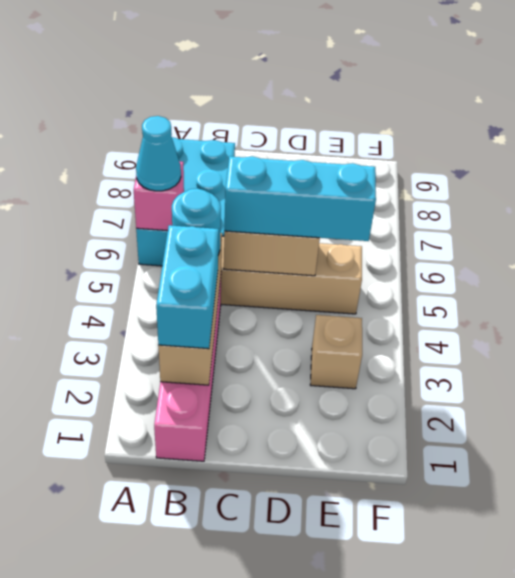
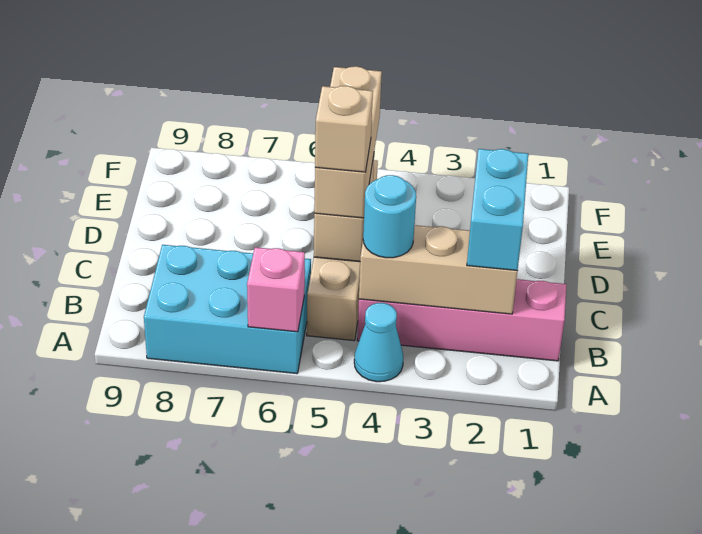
cyan 1x1 cone [136,116,181,191] -> cyan 1x1 cone moved to [354,303,403,382]
cyan 1x2 brick [156,225,219,349] -> cyan 1x2 brick turned to [467,149,528,271]
cyan 1x3 brick [225,156,376,241] -> tan 1x3 brick [314,66,382,218]
tan 1x1 brick [310,315,362,389] -> tan 1x1 brick moved to [315,86,373,172]

